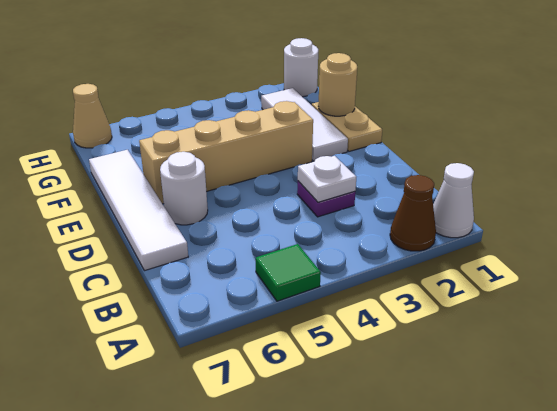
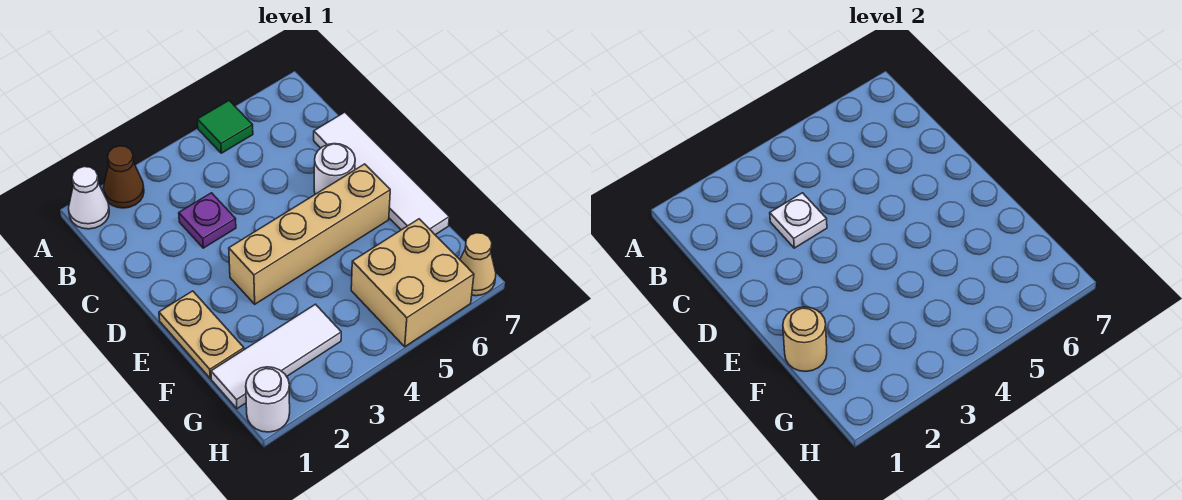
white 1x3 tile [261,88,348,161] -> white 1x3 tile turned to [211,304,341,409]
none -> tan 2x2 brick [351,219,474,347]

